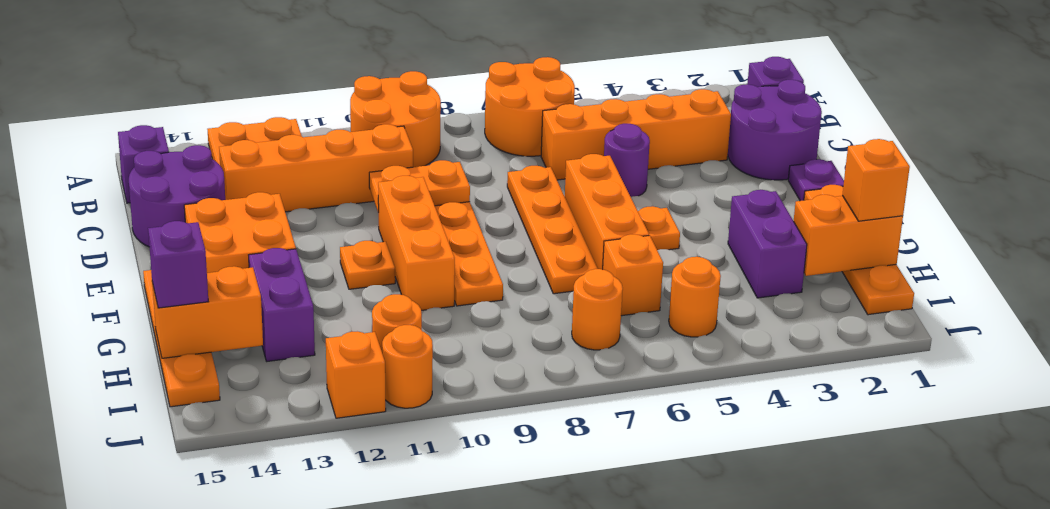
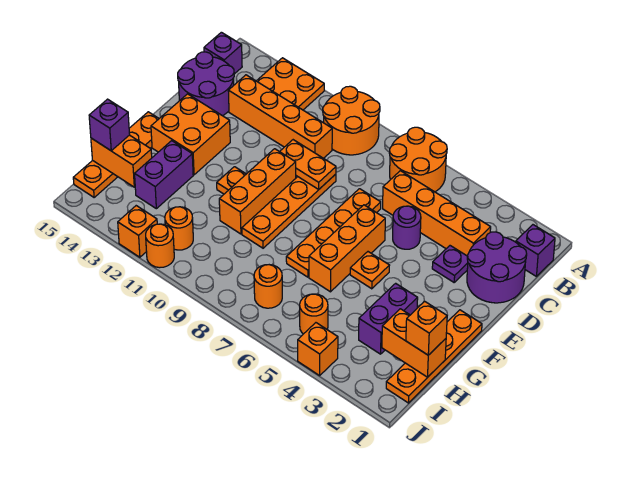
purple 1x1 plate [788,159,844,201] -> purple 1x1 plate moved to [432,246,468,282]
orange 1x1 brick [603,234,663,316] -> orange 1x1 brick moved to [298,323,338,375]

